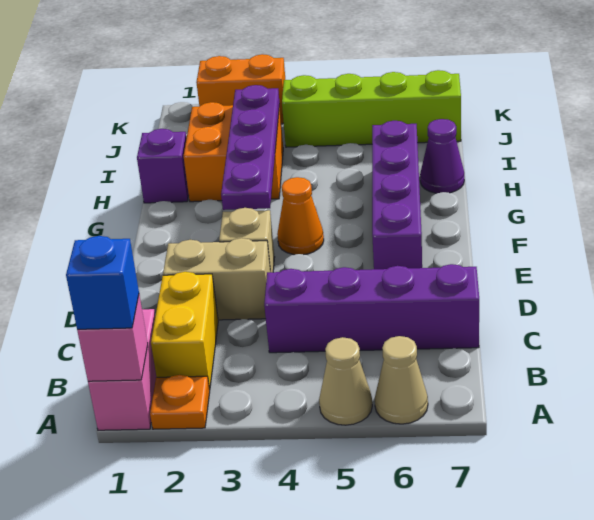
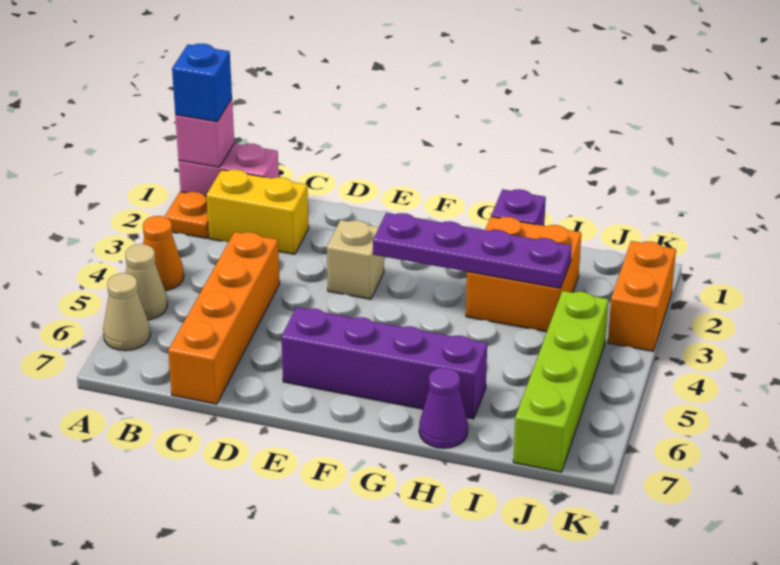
purple 1x4 brick [264,264,479,353] -> orange 1x4 brick [168,232,280,404]
tan 1x2 brick [163,238,270,320] -> none
orange 1x1 cone [277,177,324,255] -> orange 1x1 cone moved to [143,216,184,291]

